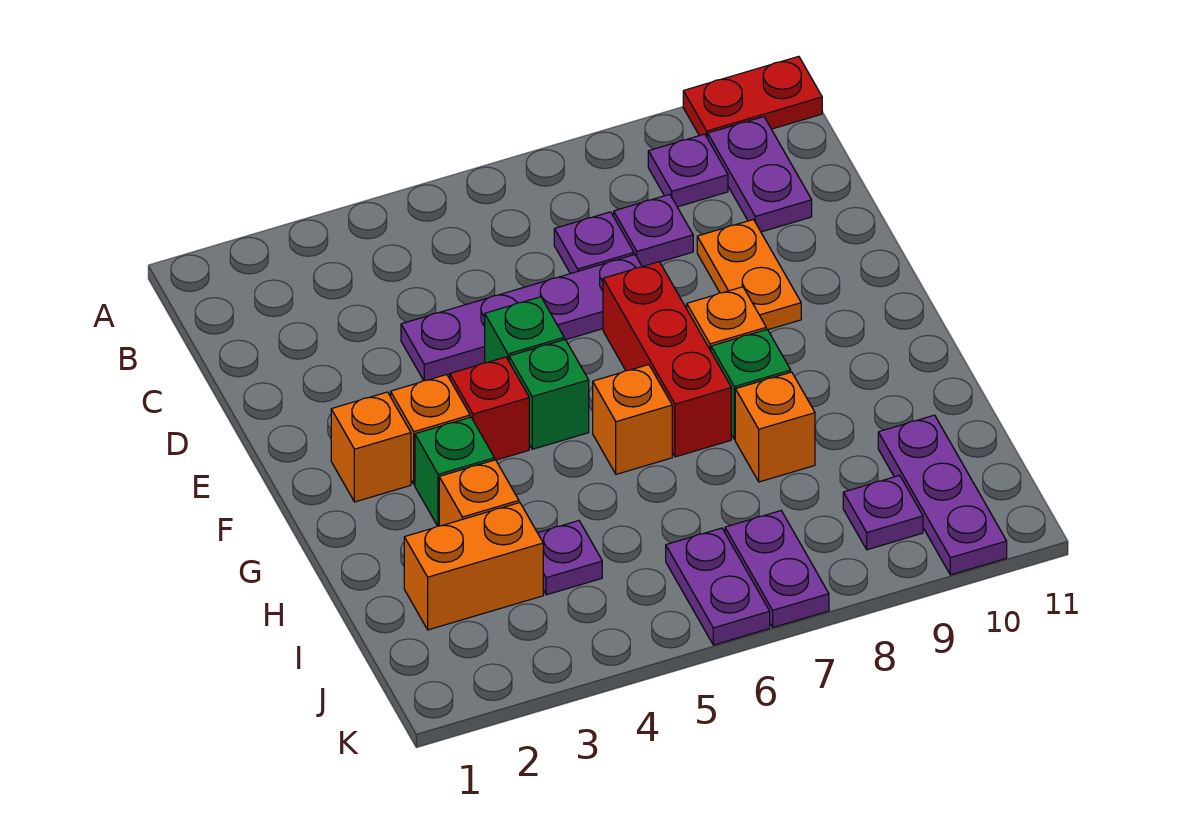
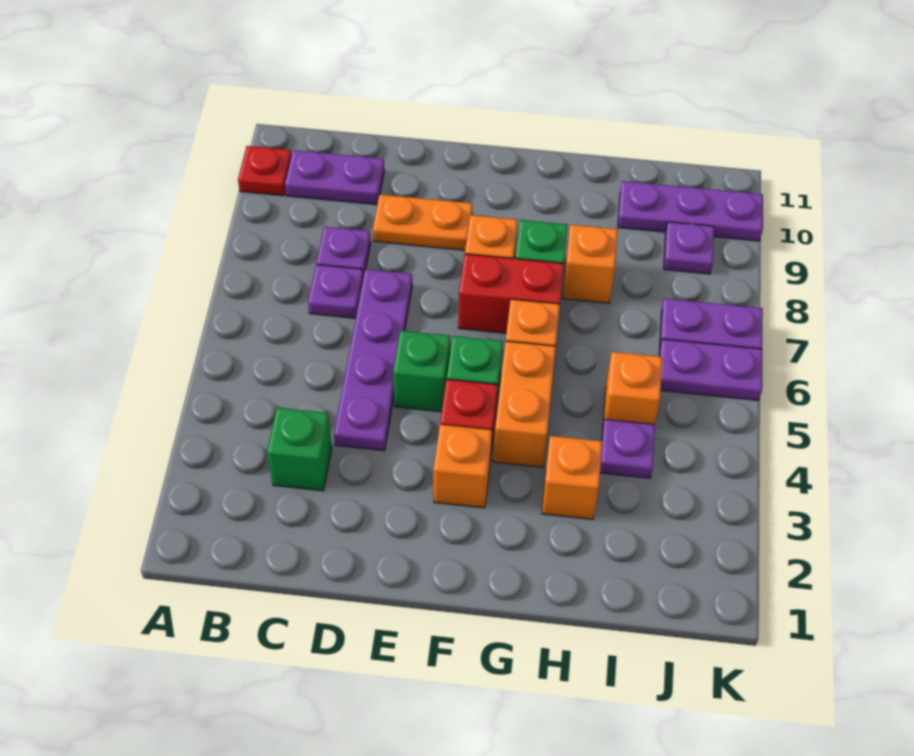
red 1x2 plate [683,56,822,138] -> red 1x1 plate [238,146,291,196]
purple 1x1 plate [648,134,728,207] -> none
red 1x3 brick [603,262,731,457] -> red 1x2 brick [458,254,564,333]
orange 1x1 brick [331,392,411,502] -> orange 1x1 brick moved to [603,352,662,425]
green 1x1 brick [415,417,495,526] -> green 1x1 brick moved to [267,408,332,491]
orange 1x2 brick [404,503,543,630] -> orange 1x2 brick moved to [493,341,556,467]

